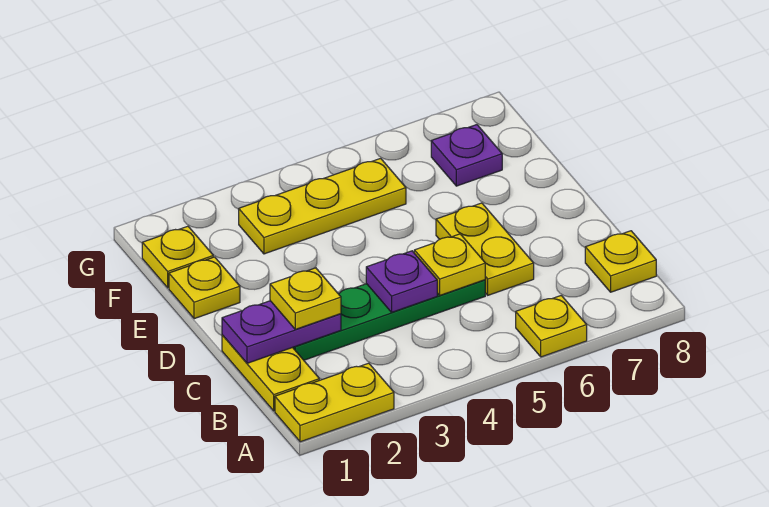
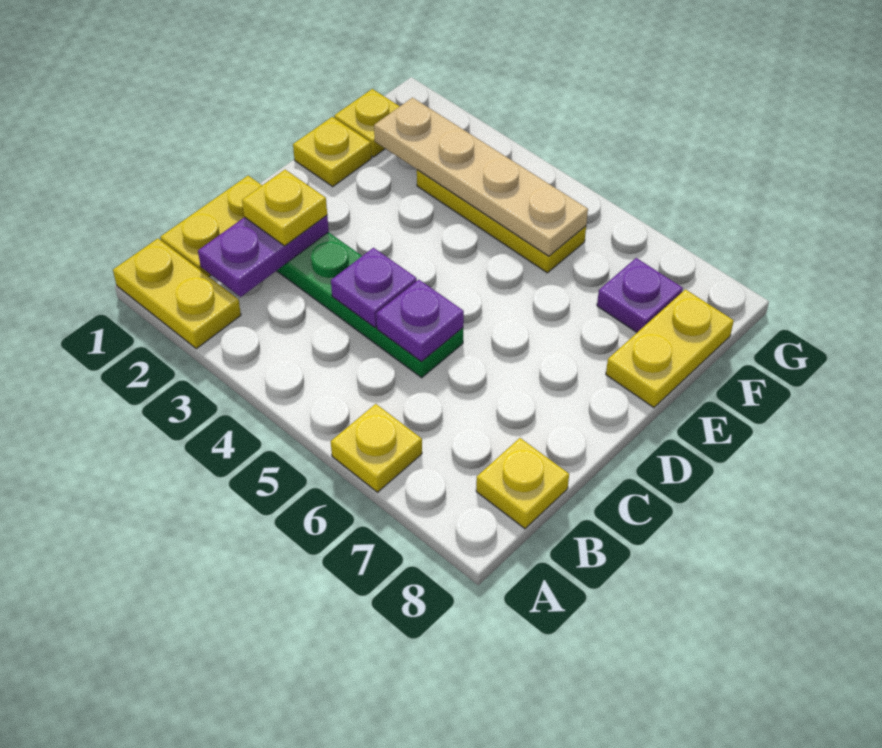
purple 1x2 plate [222,301,341,363] -> purple 1x2 plate turned to [198,215,329,297]
yellow 1x1 plate [414,234,485,295] -> purple 1x1 plate [376,280,464,361]
yellow 1x2 plate [436,203,534,295] -> yellow 1x2 plate moved to [606,290,734,408]
none -> tan 1x4 plate [374,98,588,256]

